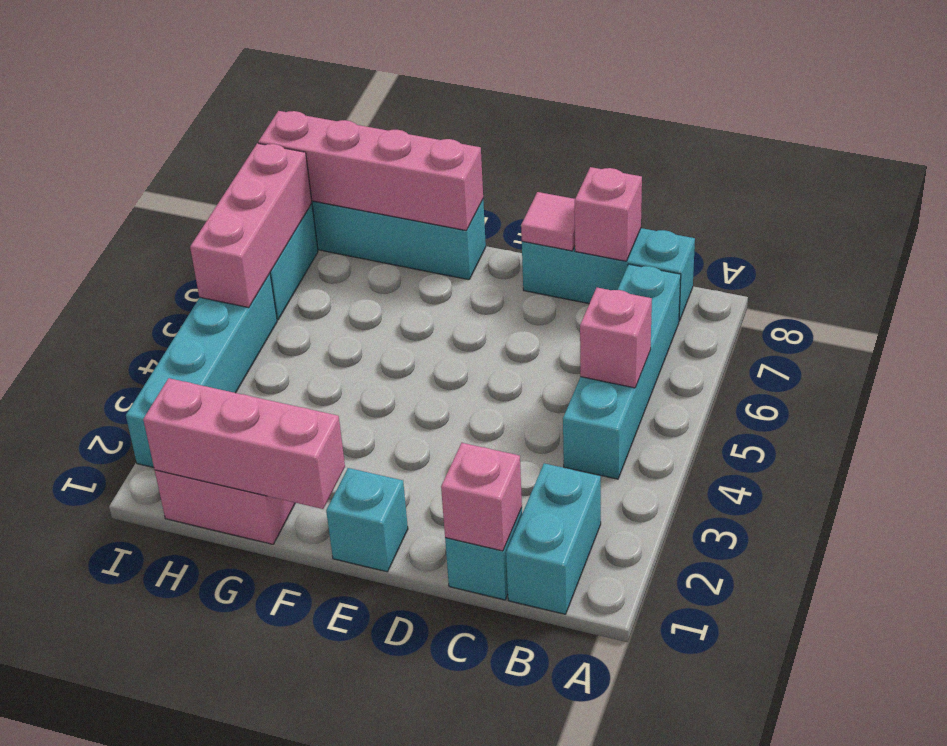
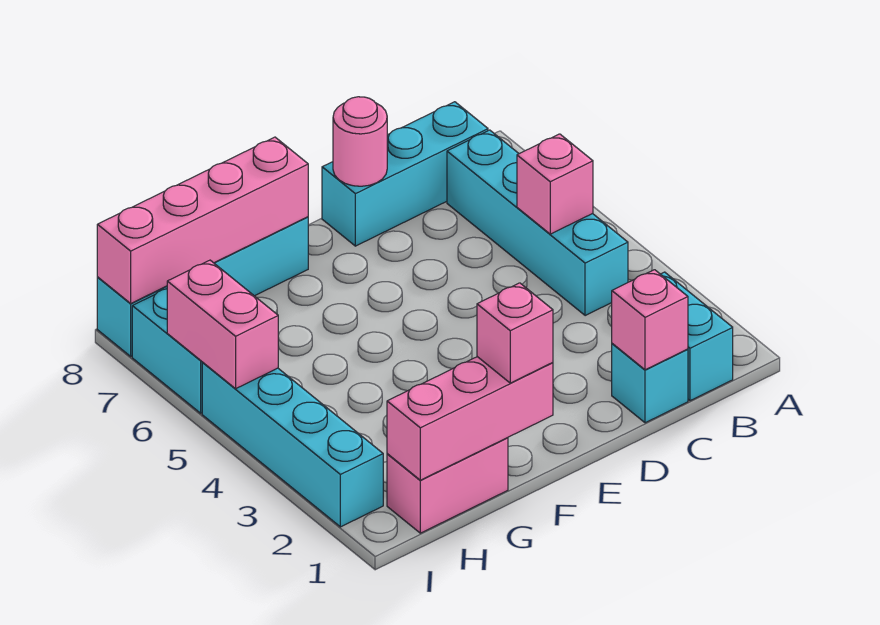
pink 1x1 brick [575,167,642,261] -> pink 1x1 brick moved to [477,283,553,383]
pink 1x1 tile [521,192,575,251] -> pink 1x1 round brick [333,97,387,186]
cyan 1x1 brick [326,468,408,572] -> none
pink 1x3 brick [190,143,312,308] -> pink 1x2 brick [167,260,278,389]

